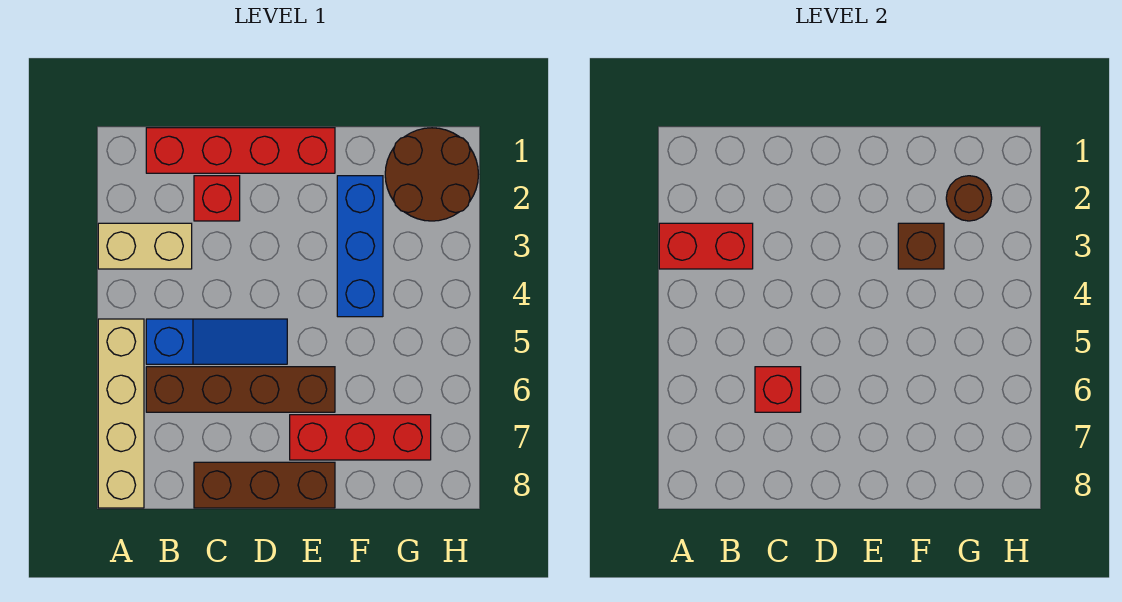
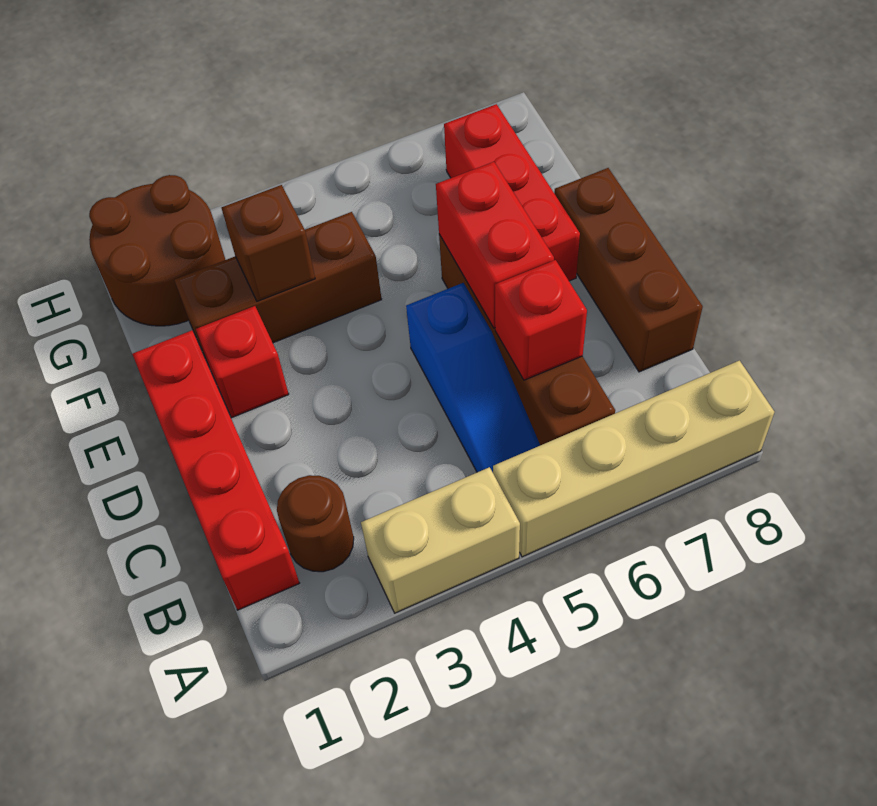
tan 1x2 brick [98,223,192,269] -> tan 1x2 brick turned to [361,467,520,613]
red 1x2 brick [659,223,753,269] -> red 1x2 brick moved to [436,162,554,328]
blue 1x3 slope [146,319,287,364] -> blue 1x3 slope turned to [406,283,540,472]
red 1x1 brick [194,176,240,221] -> red 1x1 brick moved to [196,306,289,418]
blue 1x3 brick [337,176,383,317] -> brown 1x3 brick [174,212,382,363]
brown 1x1 round brick [946,176,992,221] -> brown 1x1 round brick moved to [277,475,354,572]

